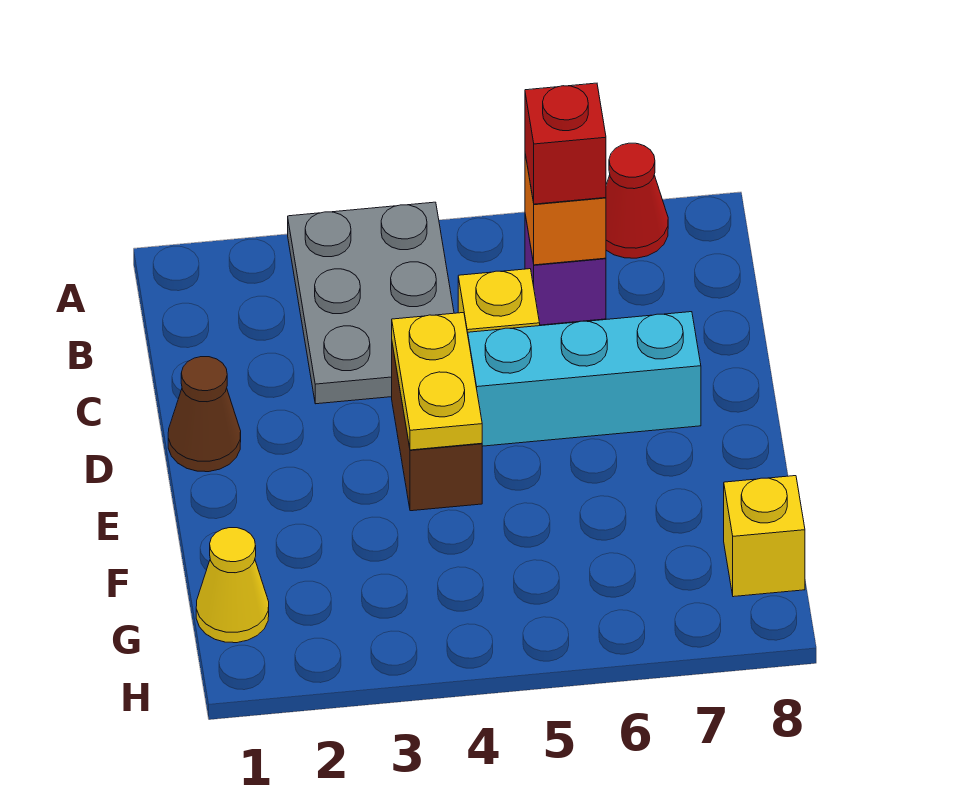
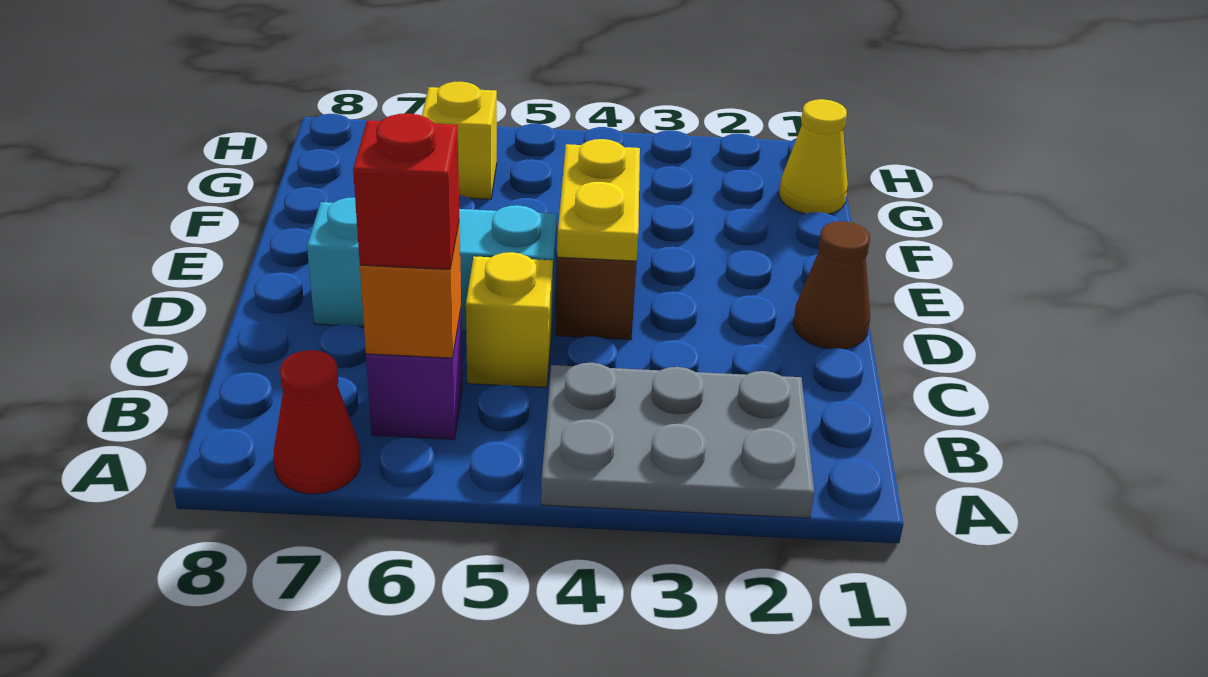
grey 2x3 plate [288,202,454,404] -> grey 2x3 plate turned to [541,363,814,518]
yellow 1x1 brick [724,476,805,597] -> yellow 1x1 brick moved to [422,82,497,199]

